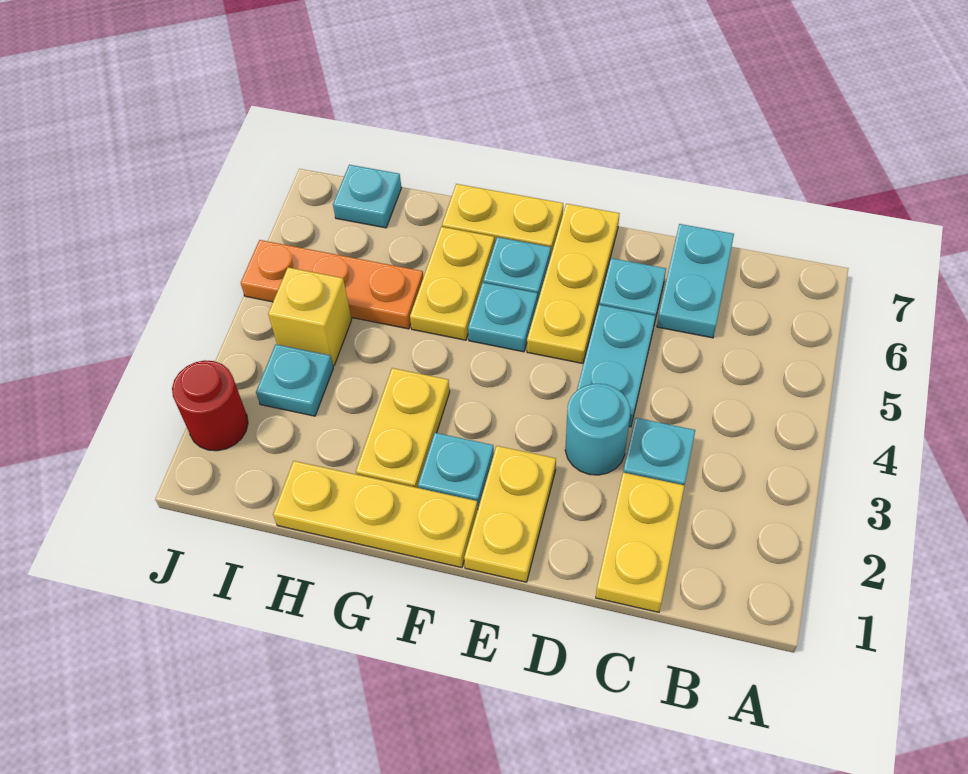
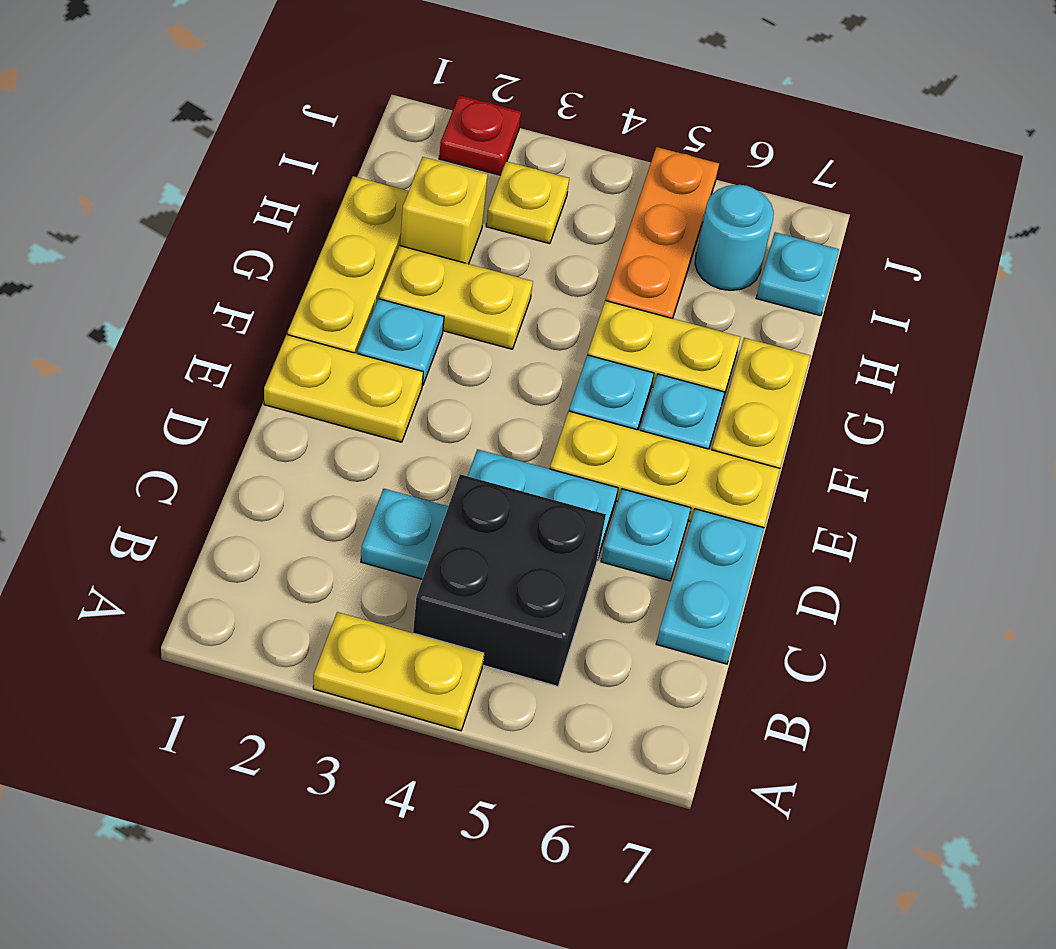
none -> black 2x2 brick [413,474,606,686]
yellow 1x2 plate [596,472,684,612] -> yellow 1x2 plate moved to [313,612,484,731]
cyan 1x2 plate [657,224,734,338] -> cyan 1x2 plate turned to [656,509,764,664]
cyan 1x1 round brick [565,384,630,475] -> cyan 1x1 round brick moved to [695,185,774,290]
cyan 1x1 plate [256,344,333,416] -> yellow 1x1 plate [486,161,569,244]
yellow 1x1 brick [268,267,352,366] -> yellow 1x1 brick moved to [400,157,488,264]
red 1x1 round brick [172,360,248,451] -> red 1x1 plate [439,95,521,175]

